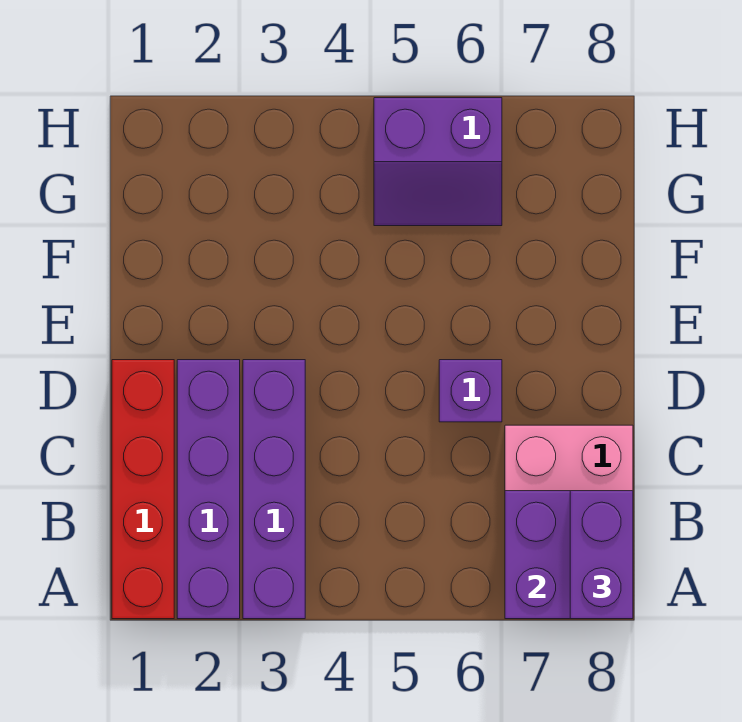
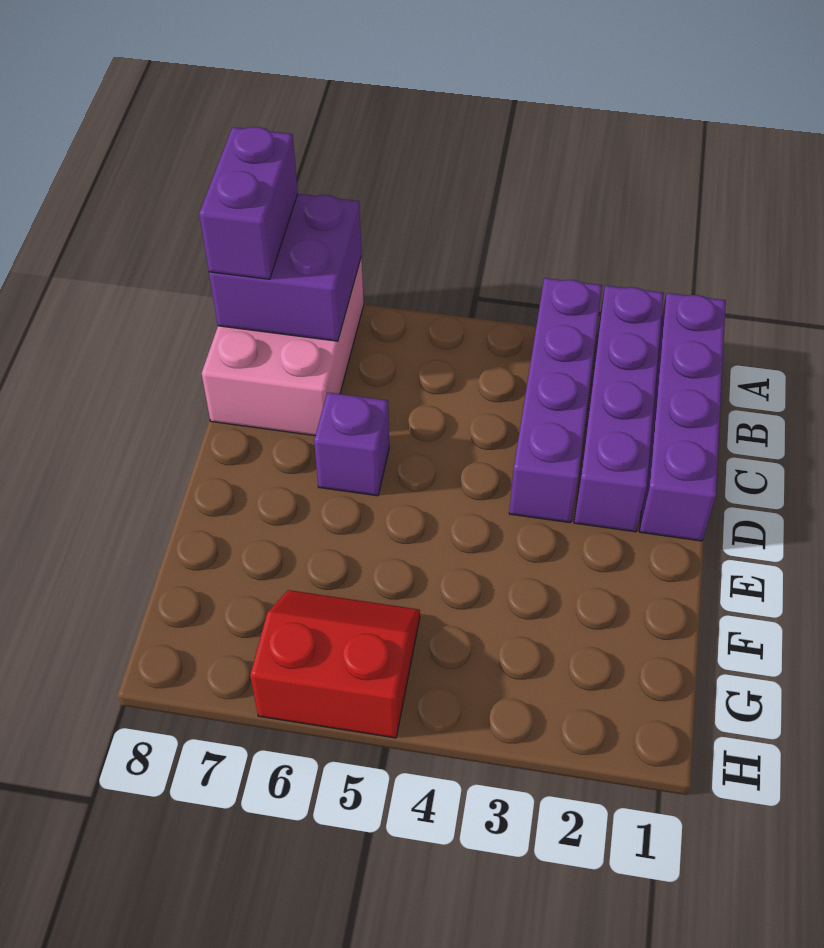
red 1x4 brick [112,360,174,619] -> purple 1x4 brick [640,293,726,541]
purple 2x2 slope [374,98,502,226] -> red 2x2 slope [250,590,420,738]

